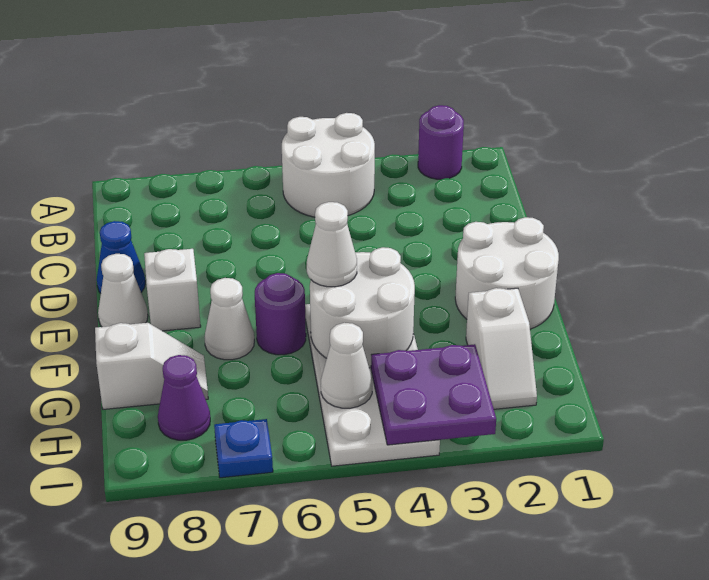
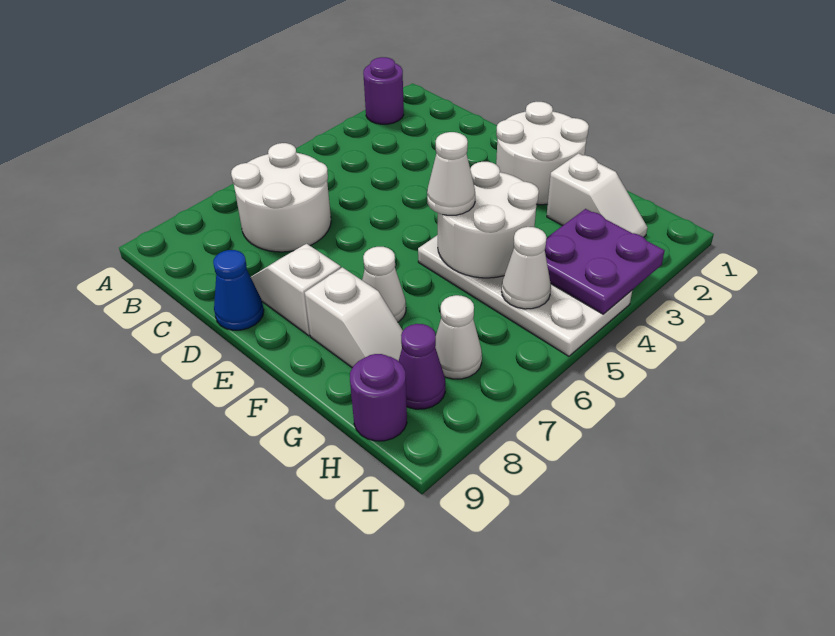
white 2x2 round brick [282,113,375,217] -> white 2x2 round brick moved to [231,143,331,252]
white 1x1 cone [98,254,148,327] -> white 1x1 cone moved to [435,295,482,379]
purple 1x1 round brick [255,273,306,355] -> purple 1x1 round brick moved to [350,354,407,441]
white 1x2 slope [95,323,208,409] -> white 1x2 slope turned to [305,267,403,368]
blue 1x1 plate [214,419,273,478] -> none

